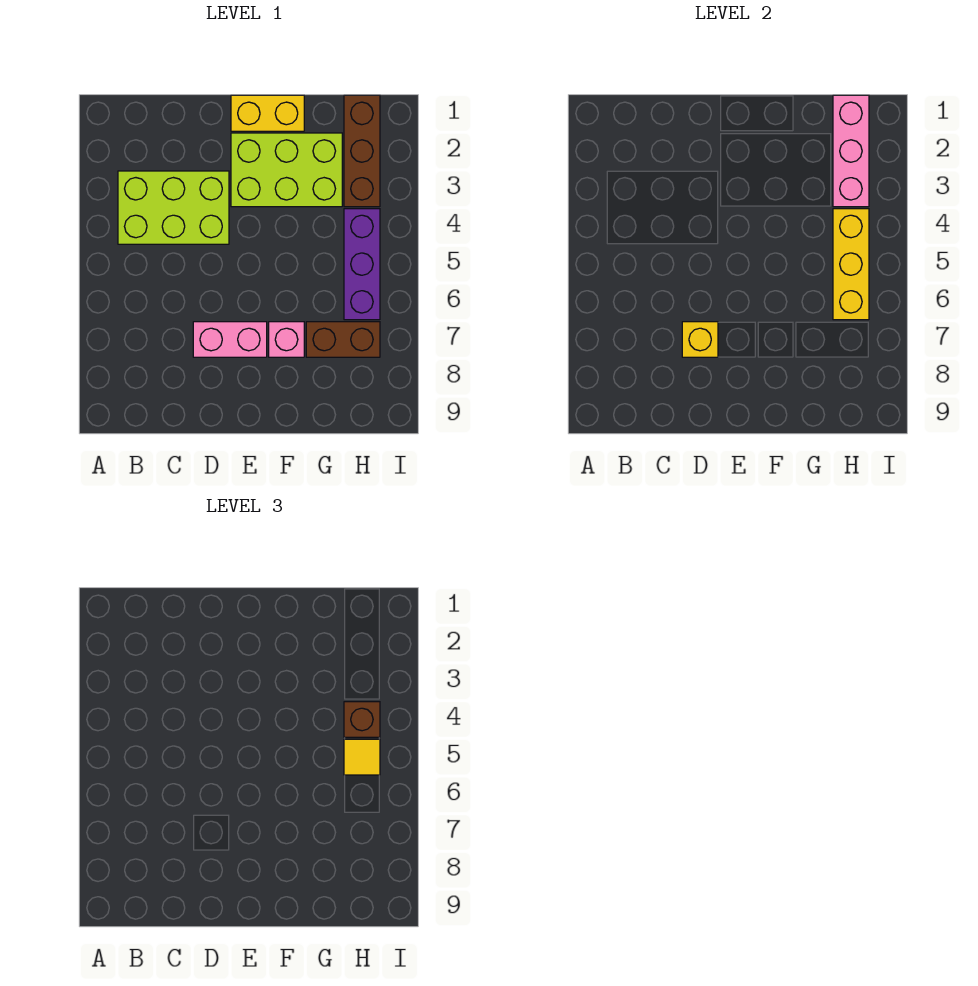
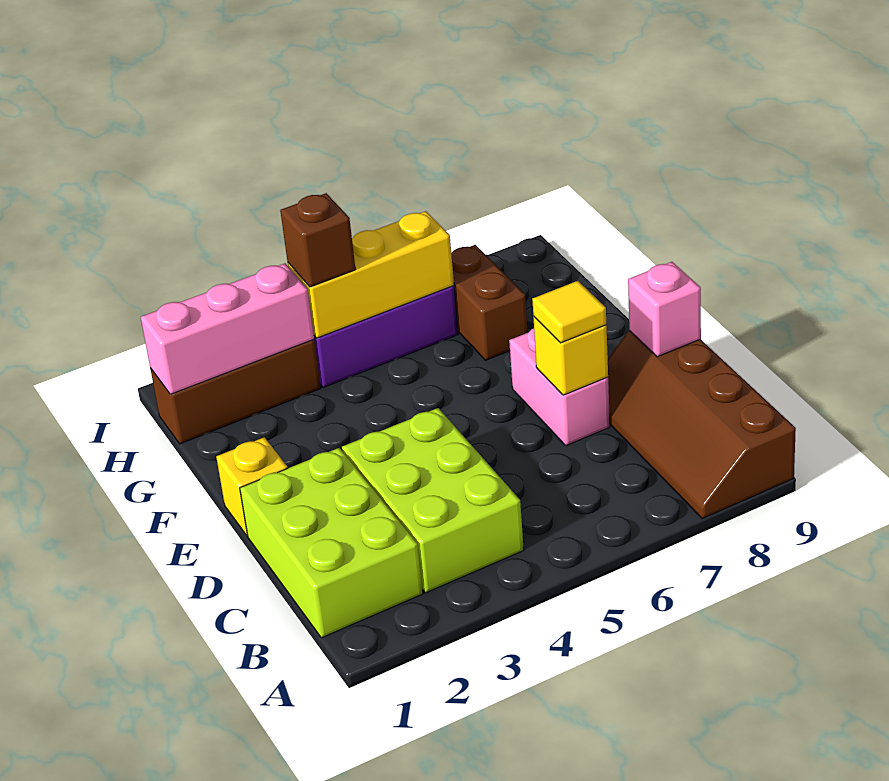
none -> brown 2x4 slope [608,331,796,518]
yellow 1x2 brick [231,95,304,131] -> yellow 1x1 brick [216,437,288,536]
lime 2x3 brick [231,133,342,207] -> lime 2x3 brick moved to [240,448,423,638]
pink 1x1 brick [269,322,304,357] -> pink 1x1 brick moved to [628,262,701,357]
yellow 1x1 tile [344,739,380,775] -> yellow 1x1 tile moved to [532,281,606,343]

